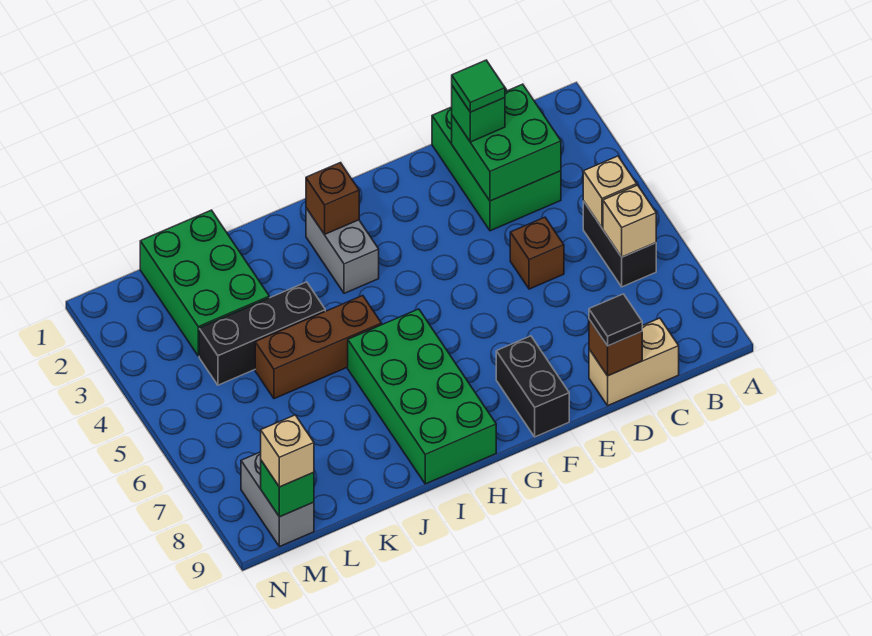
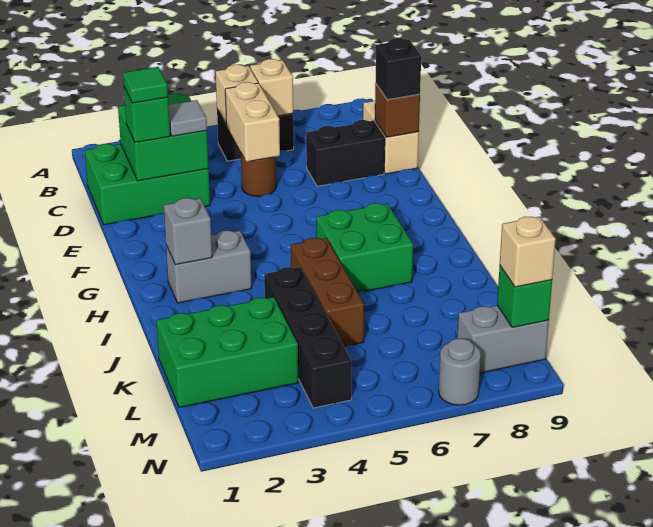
none -> tan 1x2 brick [225,82,280,162]
none -> grey 1x1 tile [169,100,207,136]
brown 1x1 brick [510,217,564,289] -> brown 1x1 round brick [241,153,276,196]
black 1x1 tile [589,294,642,346] -> black 1x1 brick [376,38,421,100]
black 1x2 brick [496,336,569,437] -> black 1x2 brick moved to [306,120,385,186]
brown 1x1 brick [306,163,359,234] -> grey 1x1 brick [164,198,212,265]
green 2x4 brick [348,309,496,484] -> green 2x2 brick [316,203,413,292]
black 1x3 brick [199,282,325,385] -> black 1x4 brick [264,267,352,408]
none -> grey 1x1 round brick [439,338,481,405]

